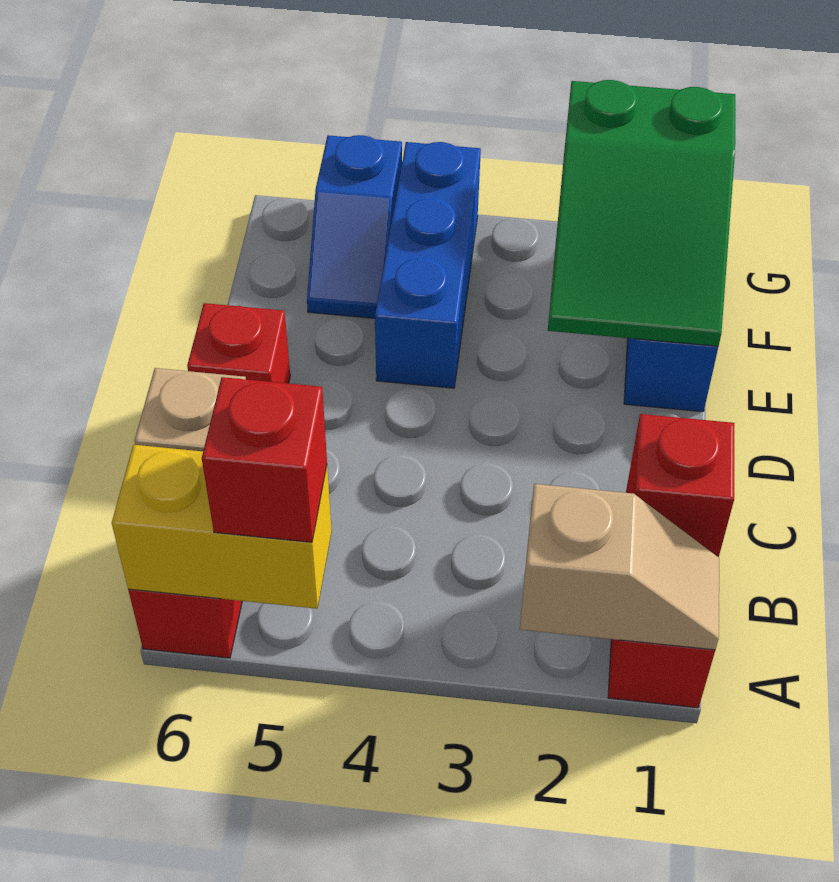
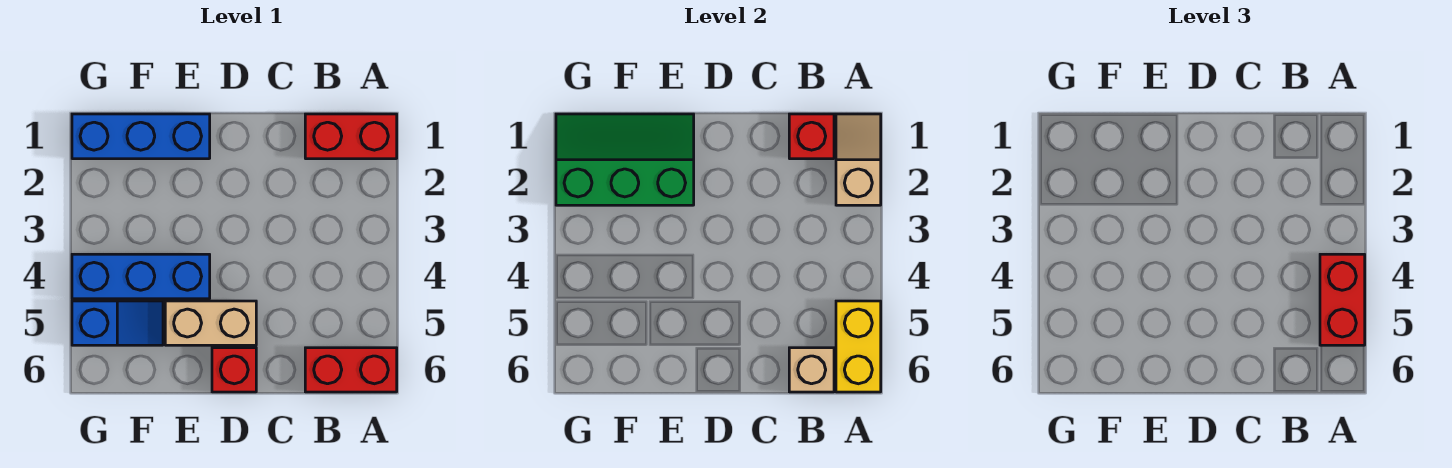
red 1x1 brick [202,377,327,542] -> red 1x2 brick [1320,254,1365,345]
none -> tan 1x2 brick [165,301,256,345]
green 2x3 slope [548,80,735,346] -> green 2x3 slope turned to [556,114,694,205]

